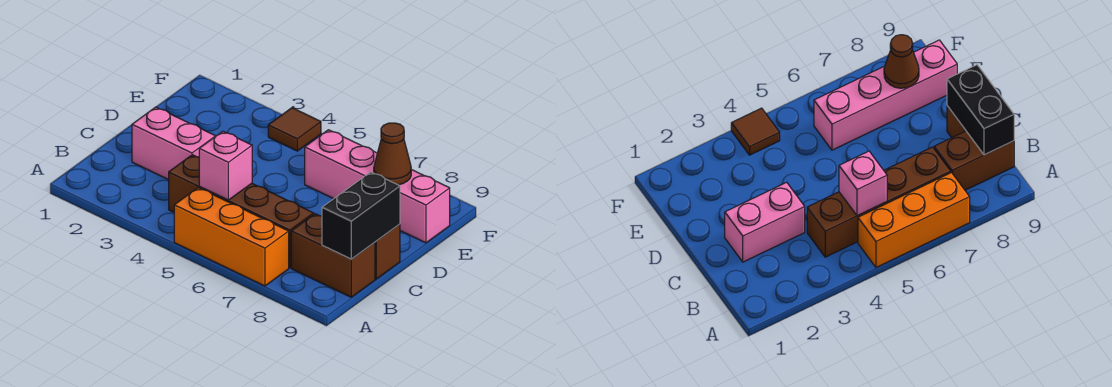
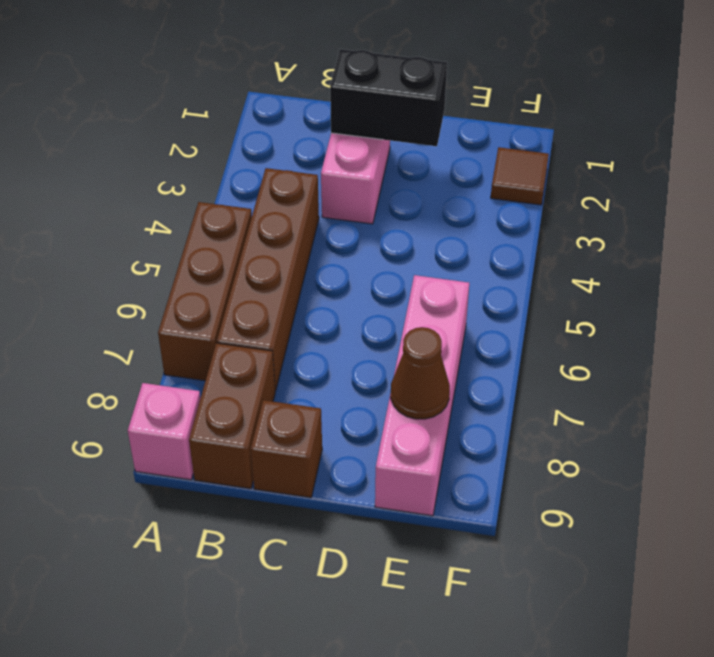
orange 1x3 brick [174,188,289,286] -> brown 1x3 brick [158,202,252,381]
pink 1x1 brick [199,131,252,200] -> pink 1x1 brick moved to [128,383,200,480]
black 1x2 brick [322,172,400,259] -> black 1x2 brick moved to [330,49,447,146]
brown 1x1 tile [268,108,321,151] -> brown 1x1 tile moved to [491,147,549,205]

